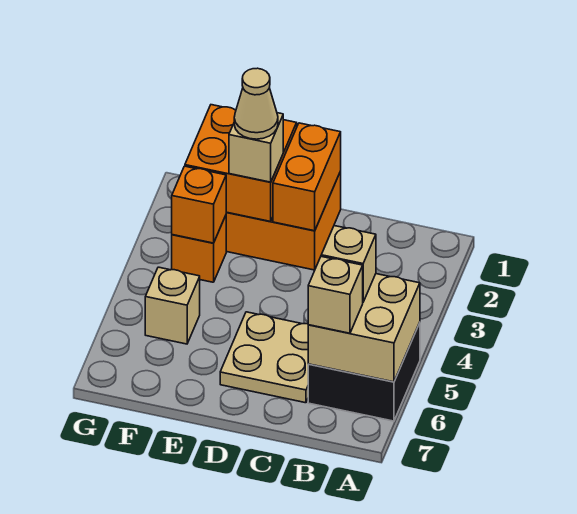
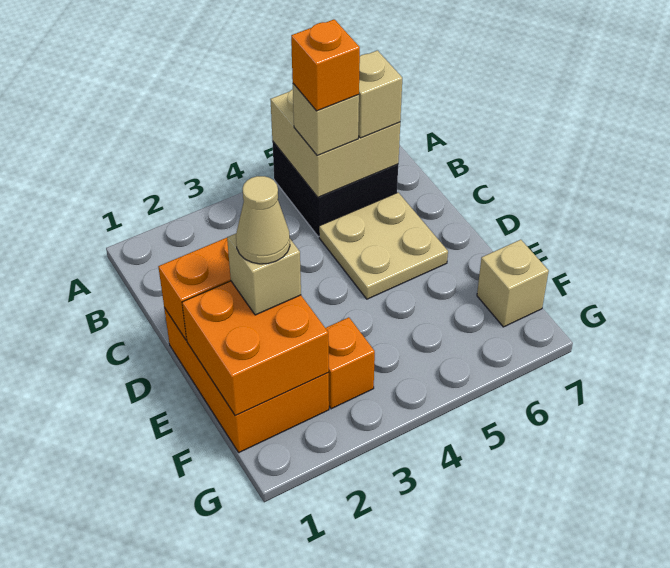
orange 1x1 brick [172,166,227,243] -> orange 1x1 brick moved to [291,19,360,111]
tan 1x1 brick [145,267,200,344] -> tan 1x1 brick moved to [477,240,549,327]

